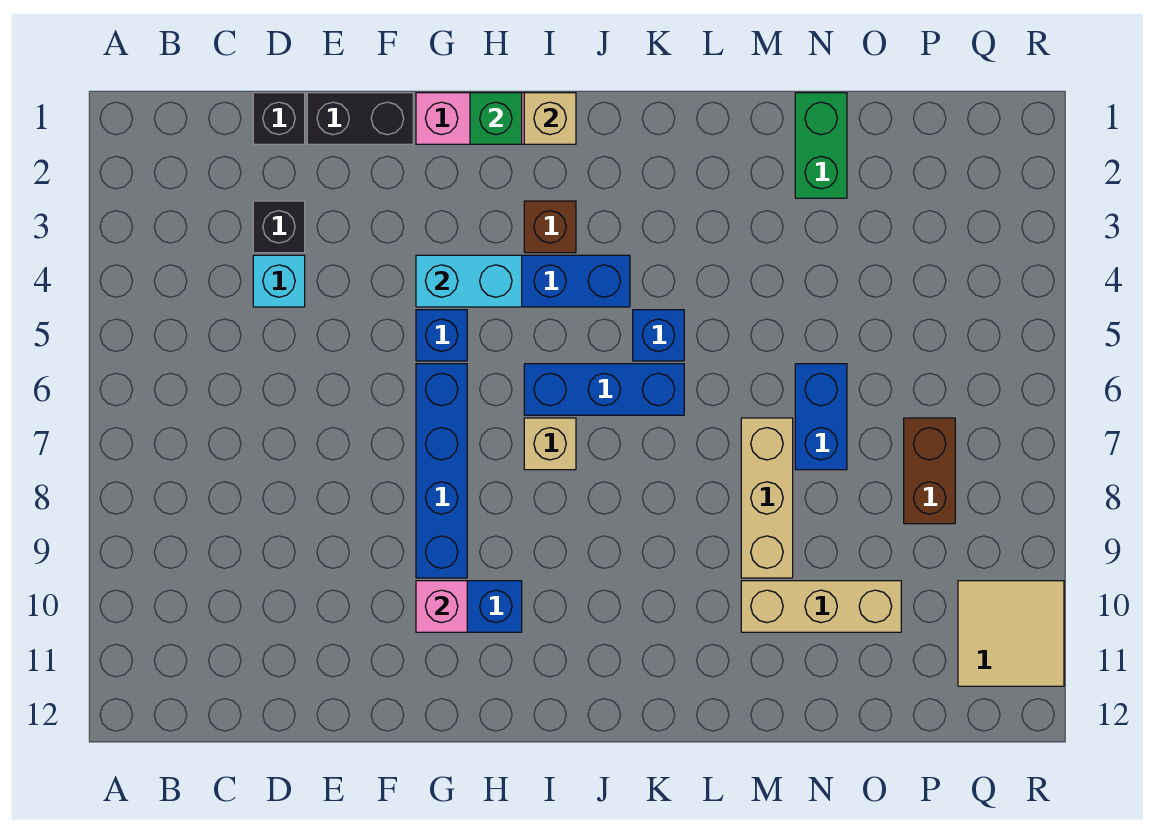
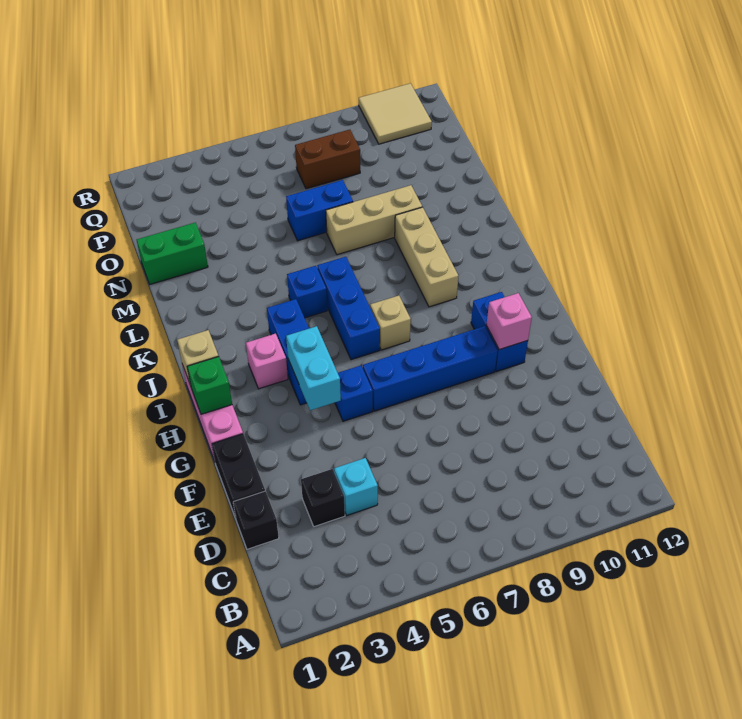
brown 1x1 brick [524,201,576,253] -> pink 1x1 brick [246,334,288,389]
tan 1x3 brick [741,581,901,632] -> tan 1x3 brick moved to [395,207,458,307]

